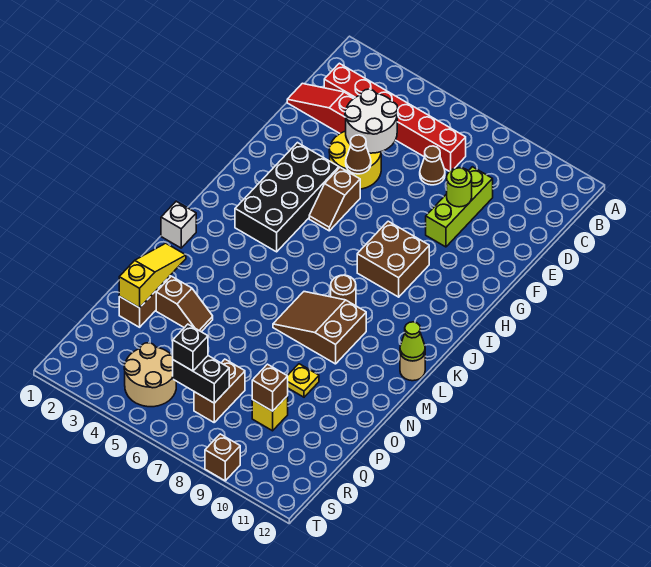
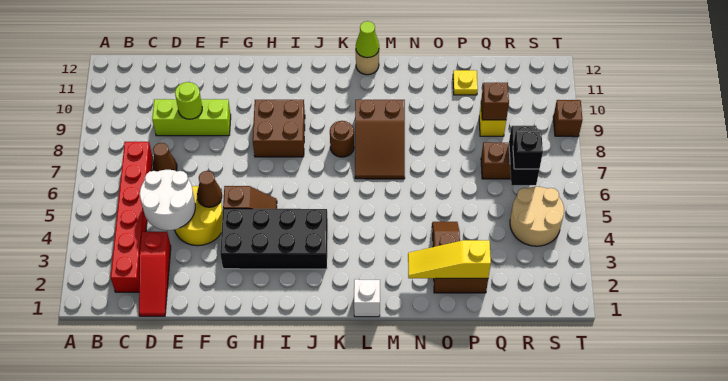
yellow 1x1 plate [288,364,319,397] -> yellow 1x1 plate moved to [453,70,478,95]

